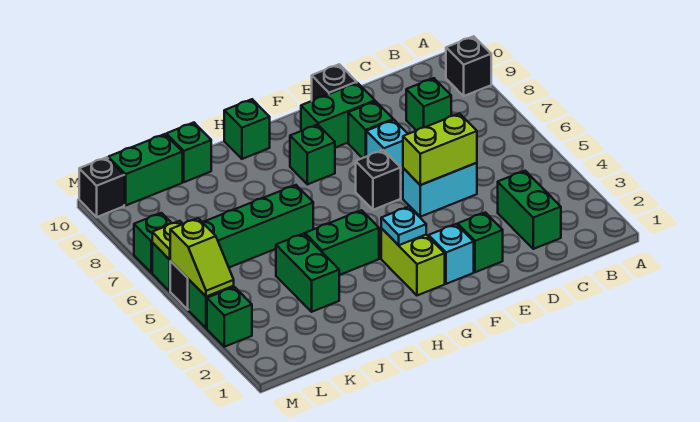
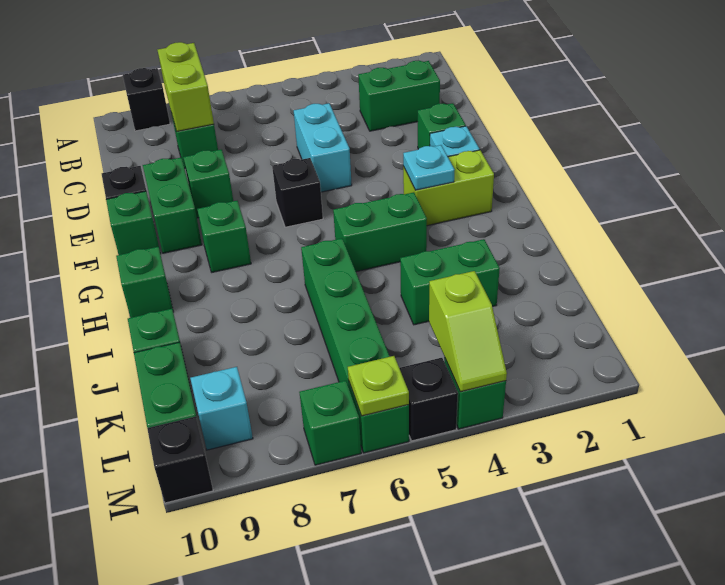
lime 1x2 brick [403,113,477,185] -> lime 1x2 brick moved to [158,42,214,131]
cyan 1x1 brick [366,120,408,173] -> cyan 1x1 brick moved to [190,367,253,450]
green 1x2 brick [305,210,379,275] -> green 1x2 brick turned to [333,192,427,272]
green 1x1 brick [207,287,252,347] -> green 1x1 brick moved to [106,191,160,255]
lime 1x2 slope [170,218,234,297] -> lime 1x2 slope turned to [429,271,507,392]

